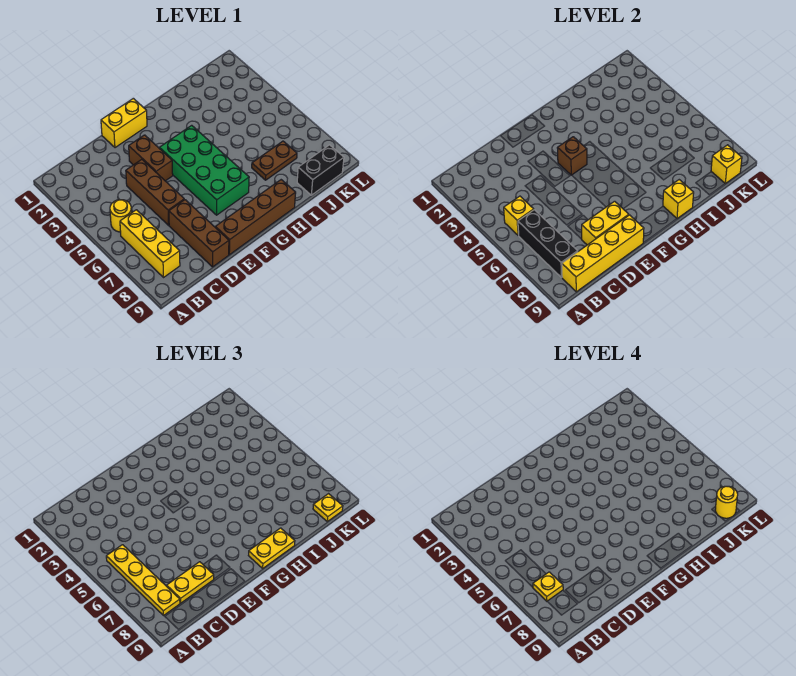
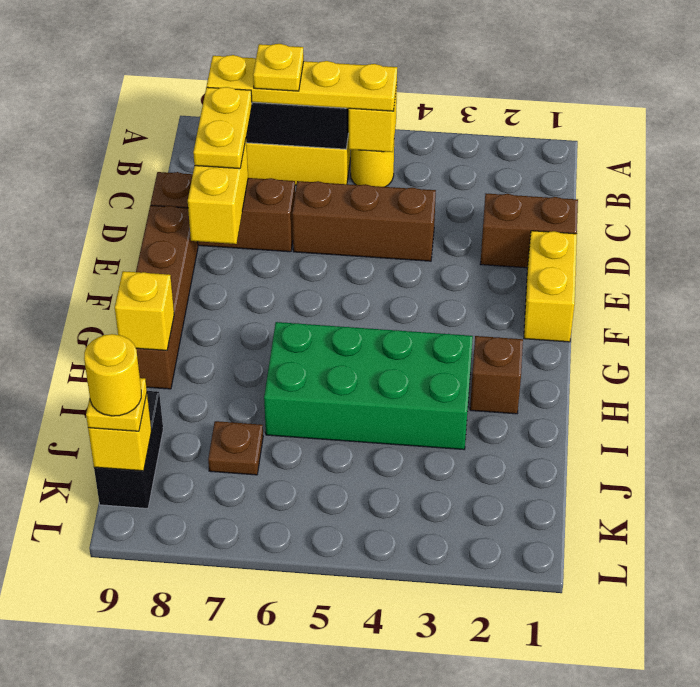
yellow 1x4 brick [562,215,644,292] -> none
brown 1x2 brick [129,135,173,181] -> brown 1x2 brick moved to [480,194,578,268]
green 2x4 brick [159,125,249,215] -> green 2x4 brick moved to [264,322,473,449]
brown 1x1 brick [558,137,587,175] -> brown 1x1 brick moved to [470,336,523,414]
yellow 1x2 plate [249,528,295,568] -> none
brown 1x2 plate [252,141,297,180] -> brown 1x1 plate [208,421,263,475]

